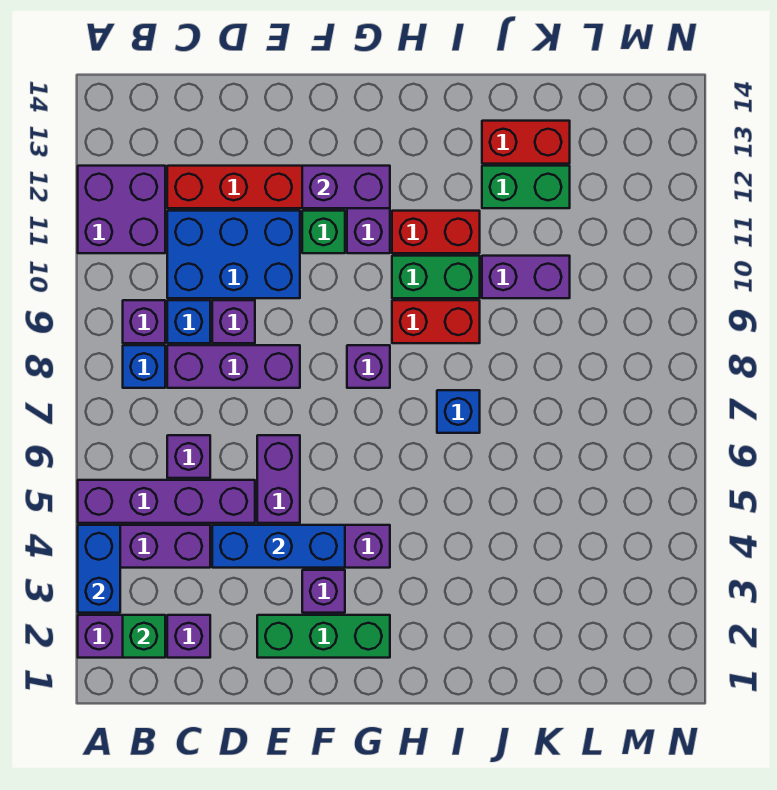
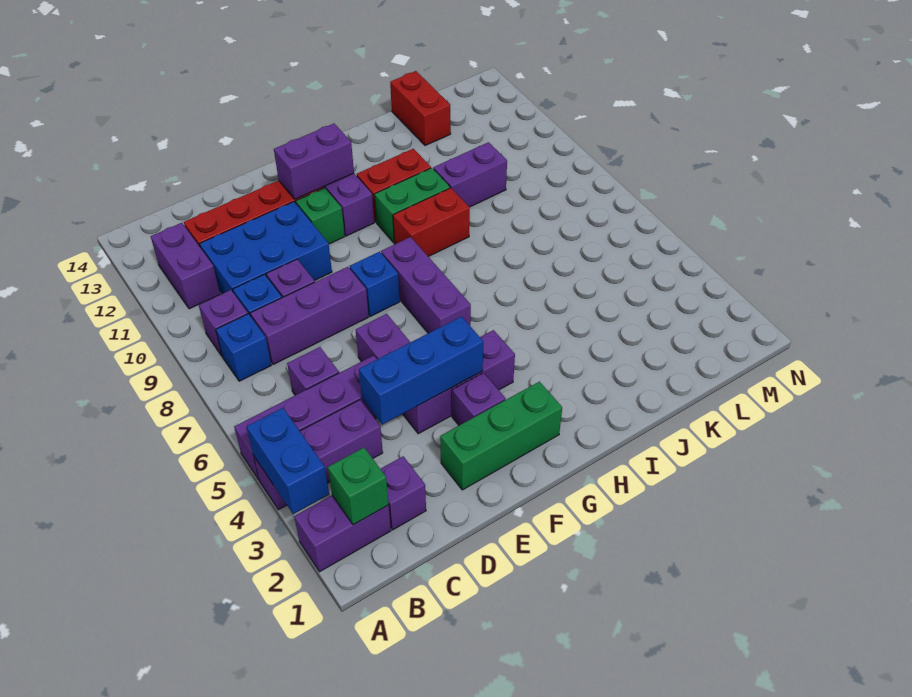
purple 2x2 brick [78,166,165,253] -> purple 1x2 brick [151,223,220,309]
purple 1x1 brick [347,345,390,388] -> purple 1x3 brick [381,237,471,333]
blue 1x1 brick [437,390,480,433] -> blue 1x1 brick moved to [350,252,400,317]
green 1x2 brick [482,166,570,208] -> none
red 1x2 brick [482,121,570,164] -> red 1x2 brick turned to [390,71,451,146]

